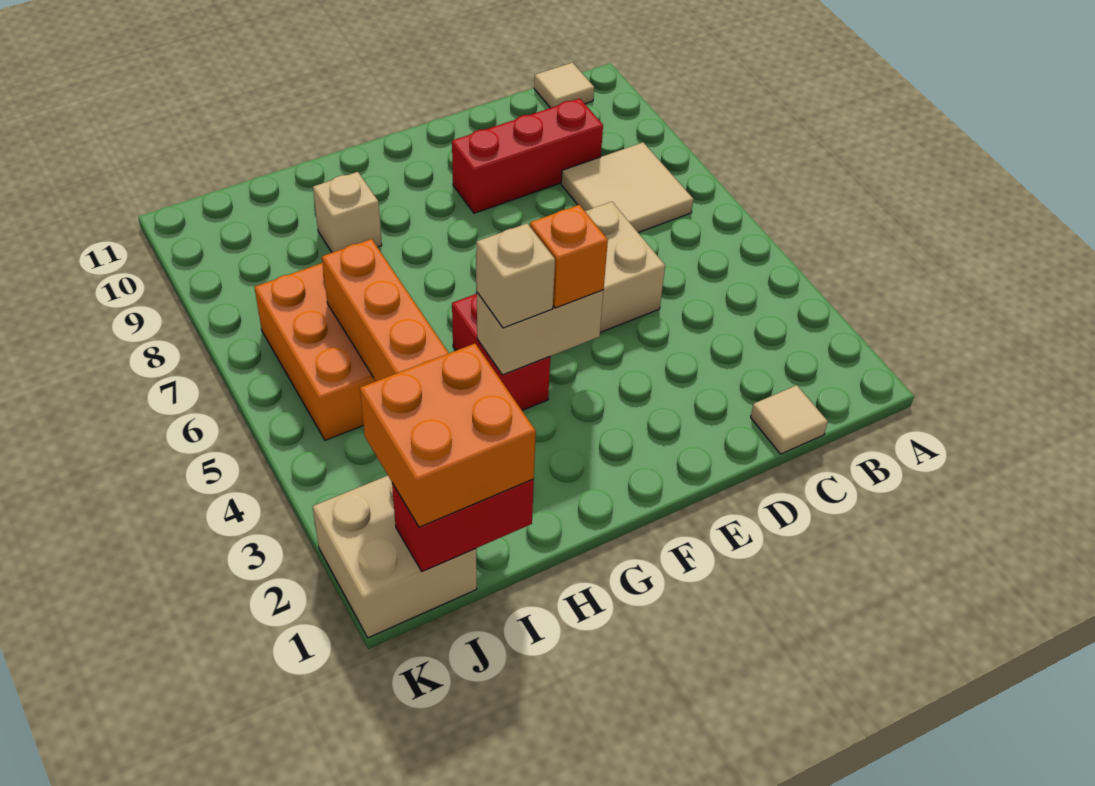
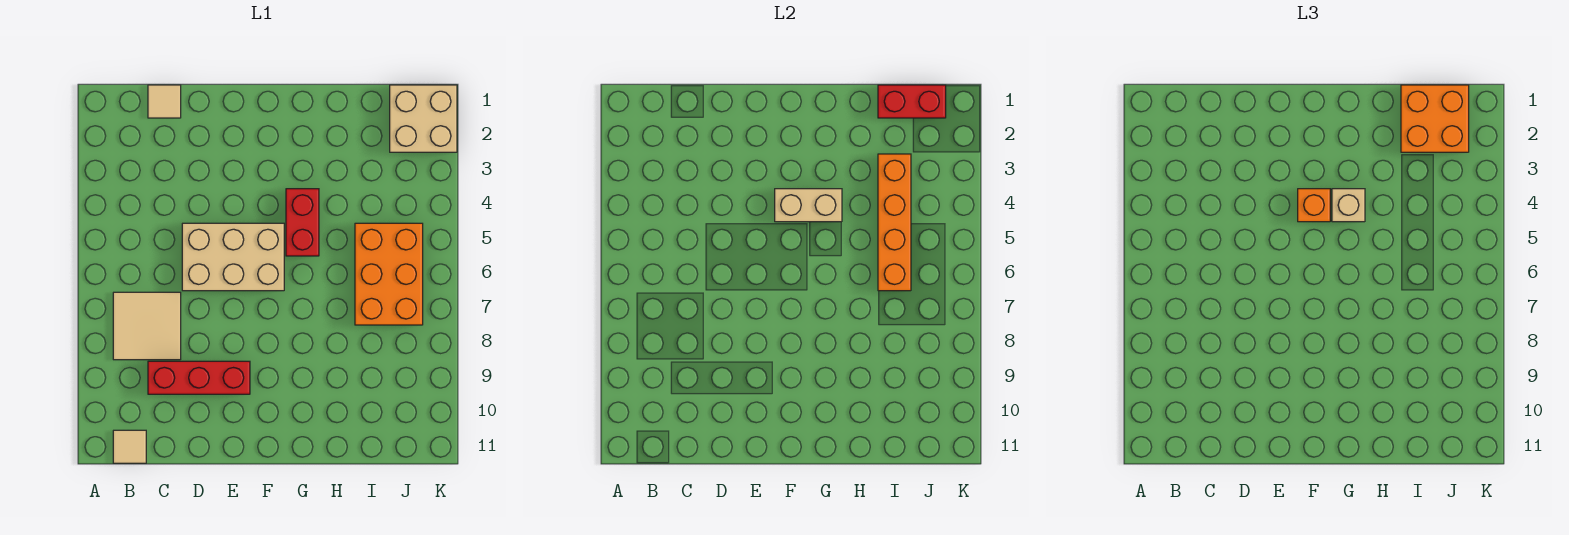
tan 1x1 brick [313,172,382,253] -> none

